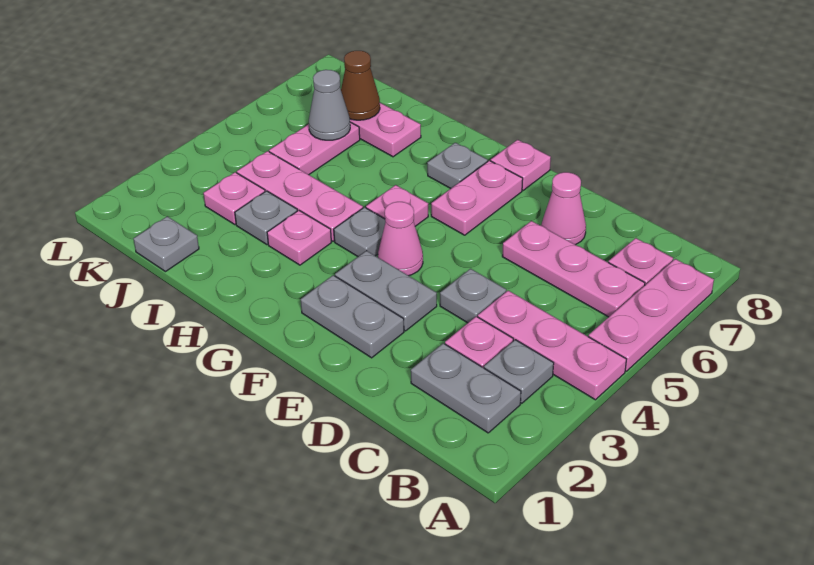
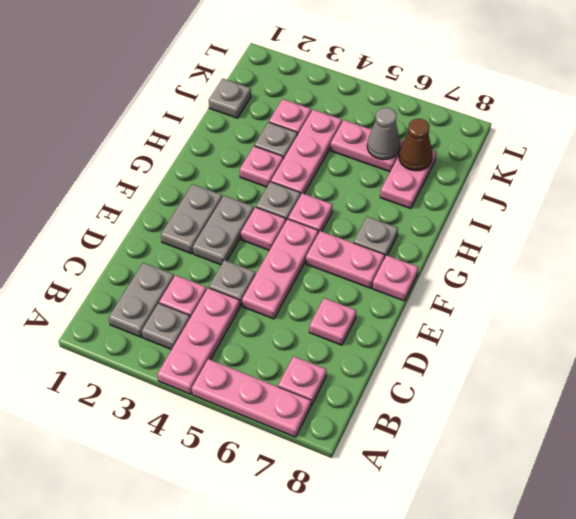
pink 1x3 plate [502,221,645,317] -> pink 1x3 plate moved to [242,219,318,319]
pink 1x1 cone [541,172,586,245] -> pink 1x1 plate [309,298,356,345]
pink 1x1 cone [378,202,423,276] -> pink 1x1 plate [241,207,286,250]

